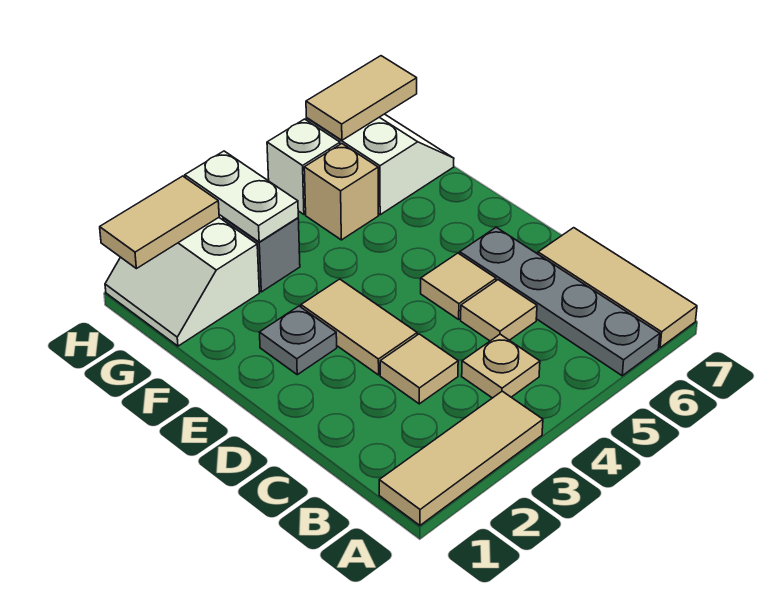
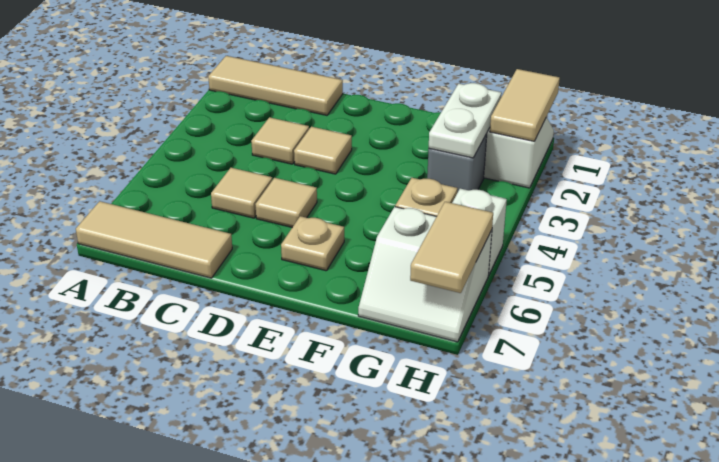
tan 1x3 tile [379,391,543,525] -> tan 1x3 tile turned to [208,56,343,115]
grey 1x4 plate [460,227,660,376] -> none
tan 1x1 plate [462,334,540,398] -> tan 1x1 plate moved to [281,216,344,271]
tan 1x2 tile [301,279,417,375] -> tan 1x1 tile [294,127,352,174]
grey 1x1 plate [259,306,337,375] -> none
white 1x2 plate [185,151,298,242] -> white 1x2 plate turned to [429,83,502,158]

